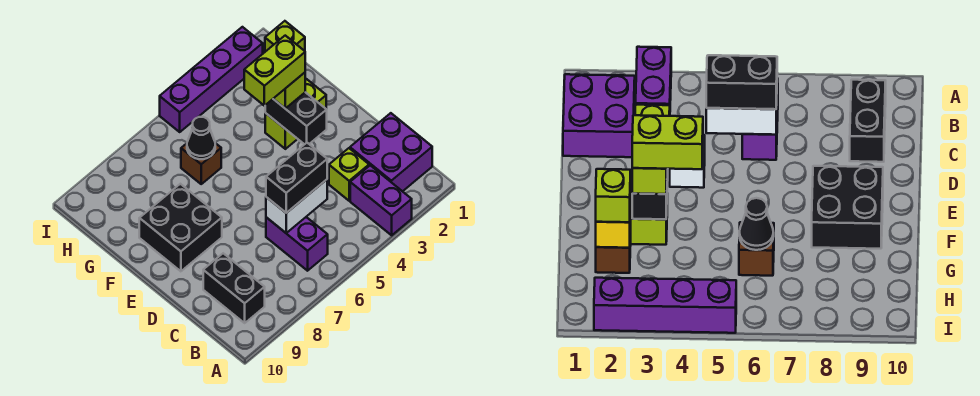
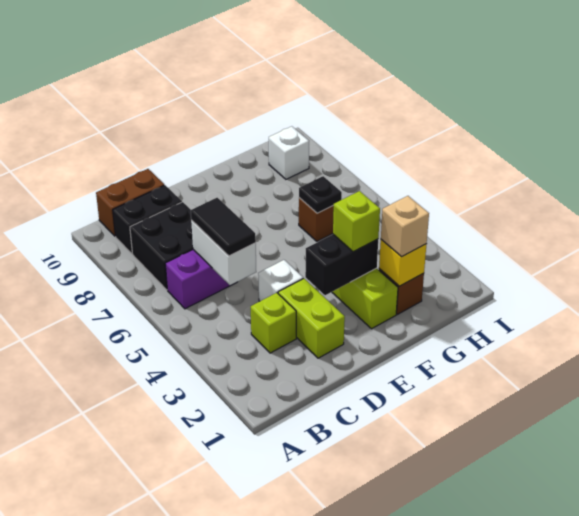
purple 1x2 brick [350,165,412,235] -> none
purple 2x2 brick [350,113,432,191] -> none
none -> brown 1x2 brick [96,169,164,236]
black 1x2 brick [266,143,327,213] -> black 1x2 tile [191,198,256,256]
black 2x2 brick [139,184,222,271] -> black 2x2 brick moved to [130,202,193,290]
lime 1x2 brick [244,36,305,106] -> lime 1x2 brick moved to [278,278,345,358]
lime 1x1 brick [265,21,305,52] -> tan 1x1 brick [381,196,429,257]
black 1x1 cone [187,117,215,159] -> black 1x1 plate [299,176,342,213]
none -> white 1x1 brick [269,126,309,179]
purple 1x4 brick [160,27,263,132] -> none

